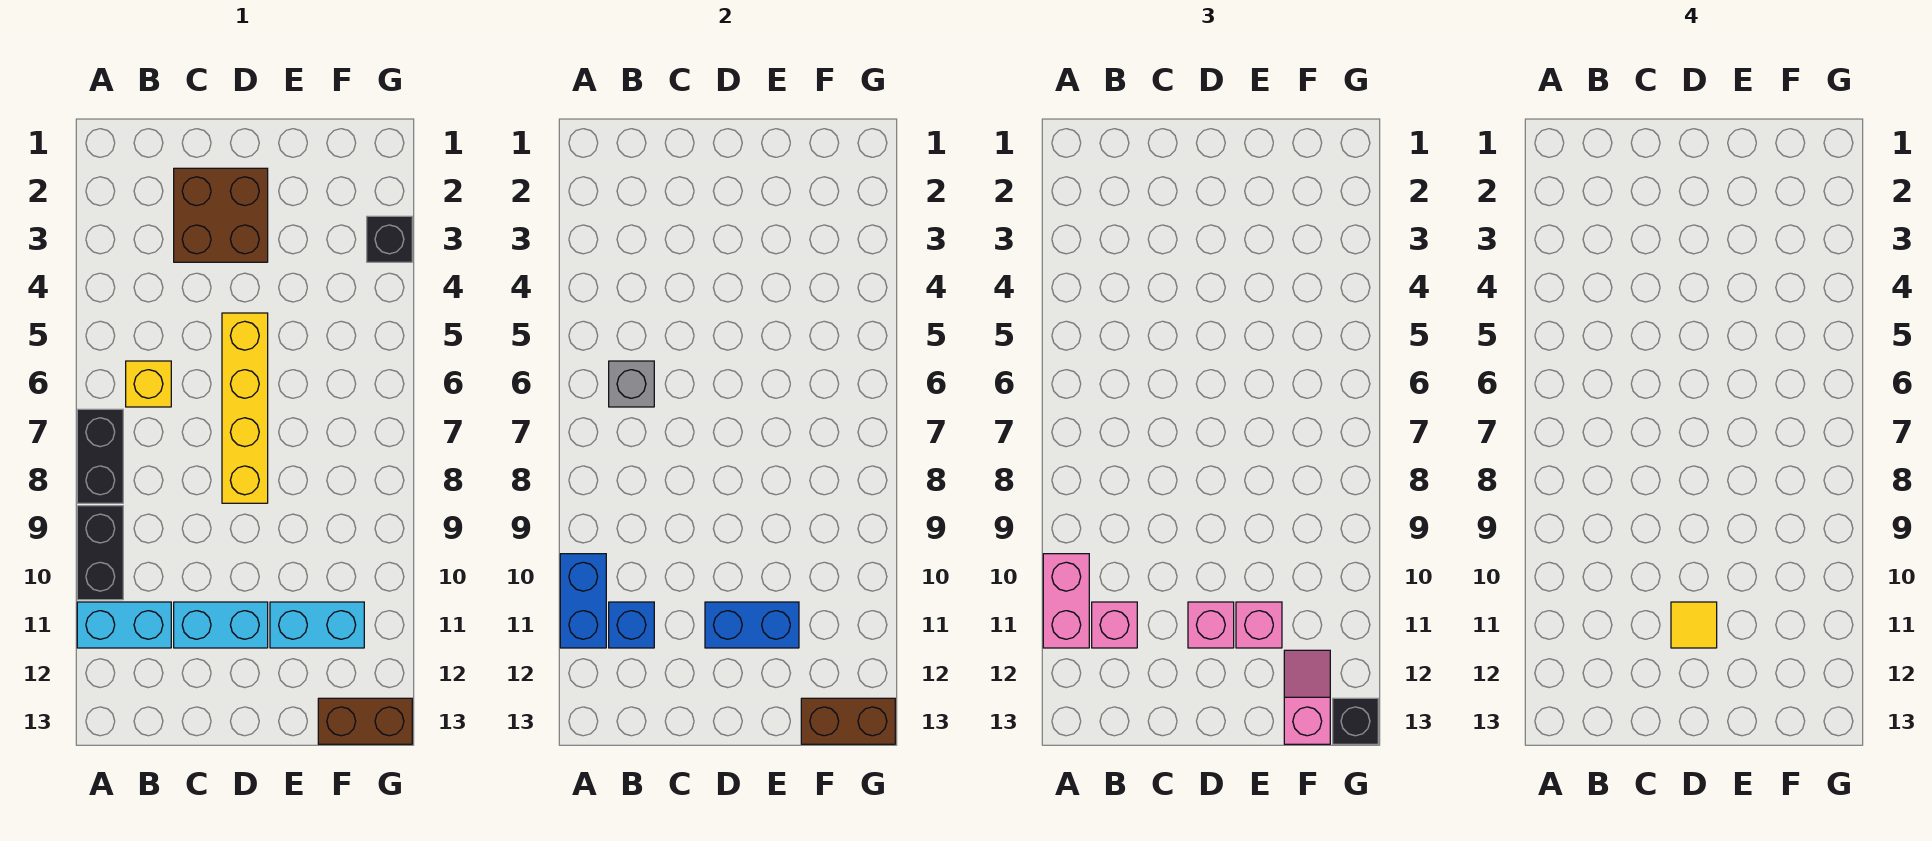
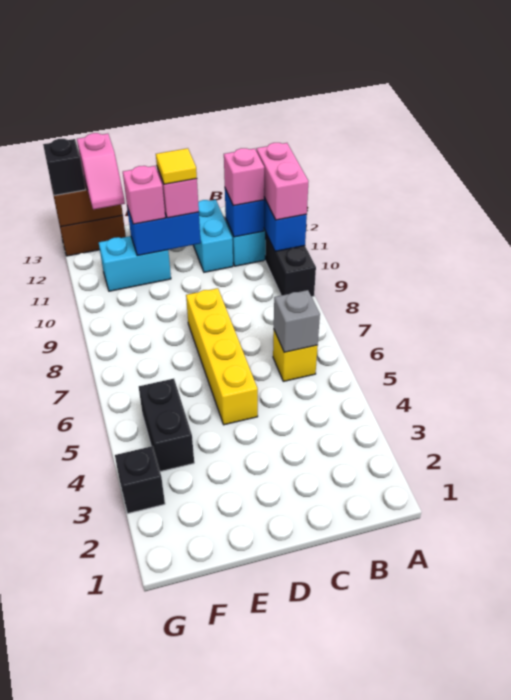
black 1x2 brick [77,409,123,503] -> black 1x2 brick moved to [139,379,194,472]
brown 2x2 brick [174,168,268,262] -> none
cyan 1x2 brick [174,602,268,648] -> cyan 1x2 brick turned to [193,200,233,272]

